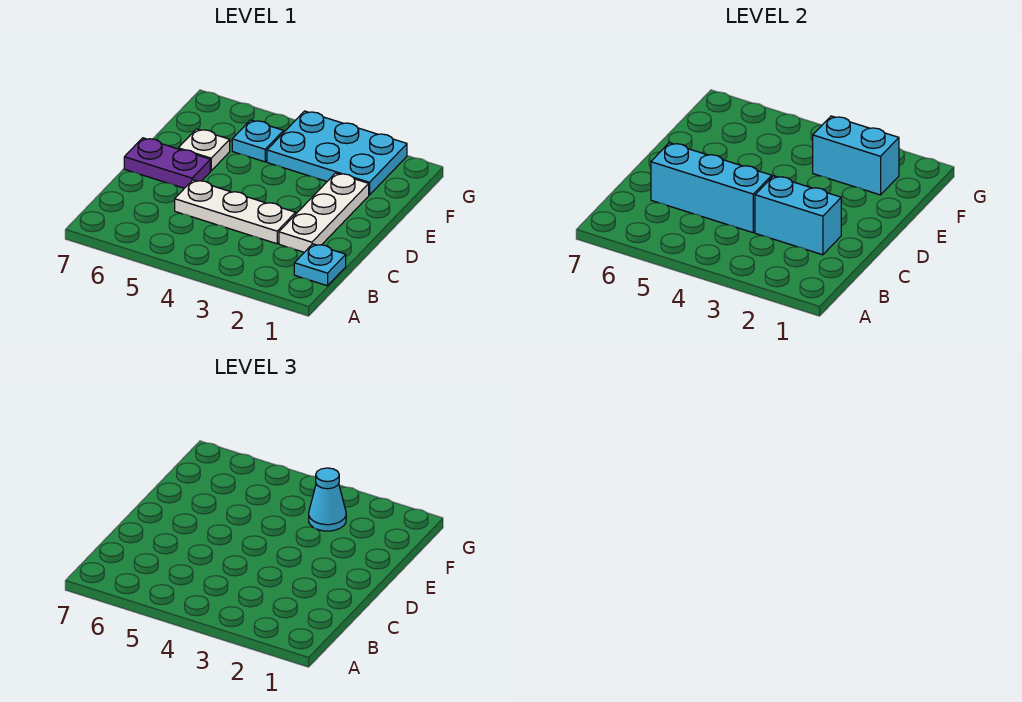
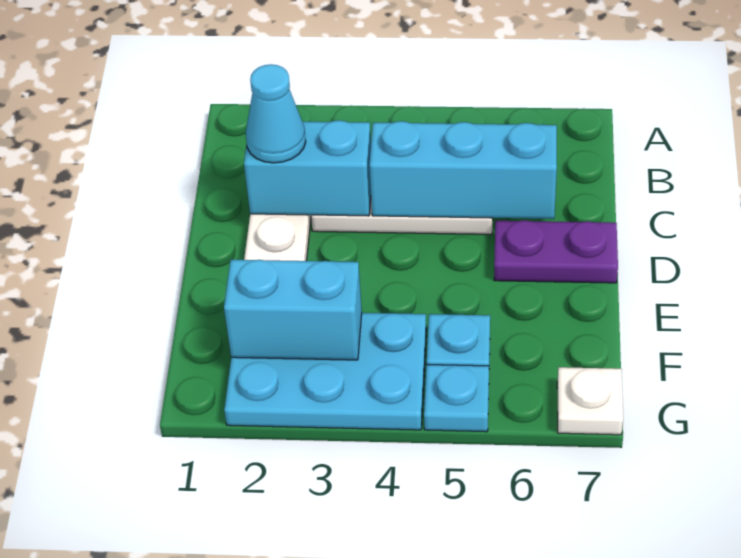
cyan 1x1 plate [294,244,346,286] -> cyan 1x1 plate moved to [424,365,489,432]
white 1x1 plate [178,129,230,171] -> white 1x1 plate moved to [557,367,623,435]
cyan 1x1 cone [309,468,346,531] -> cyan 1x1 cone moved to [246,64,306,163]

